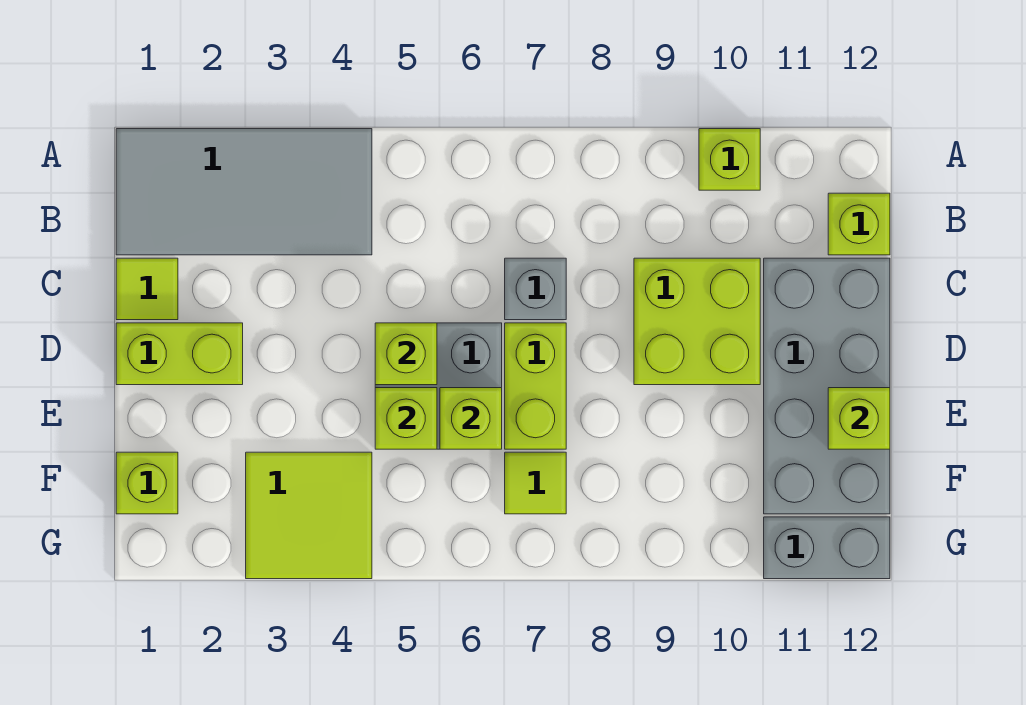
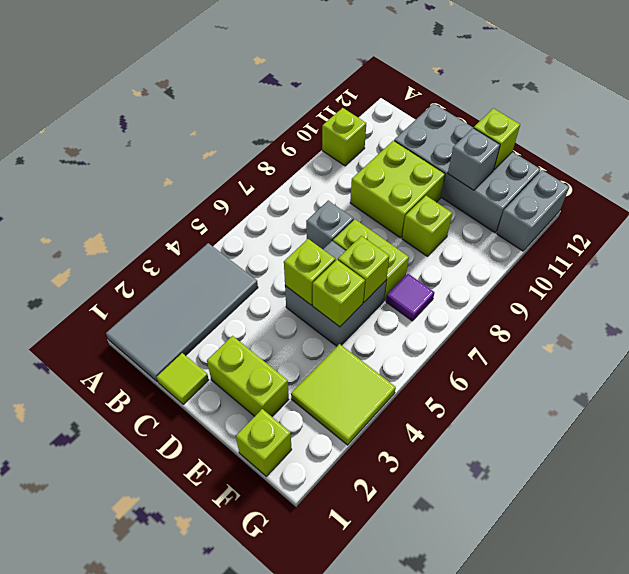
lime 1x1 brick [828,193,890,255] -> lime 1x1 brick moved to [402,196,452,256]
lime 1x2 brick [116,323,243,385] -> lime 1x2 brick turned to [207,336,289,416]
none -> grey 1x1 brick [448,128,500,190]
lime 1x1 tile [505,452,566,514] -> purple 1x1 tile [386,274,434,321]

